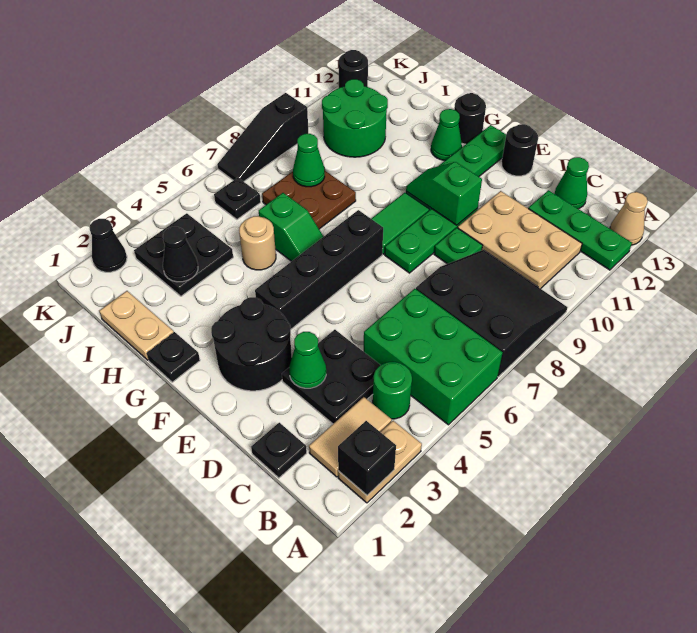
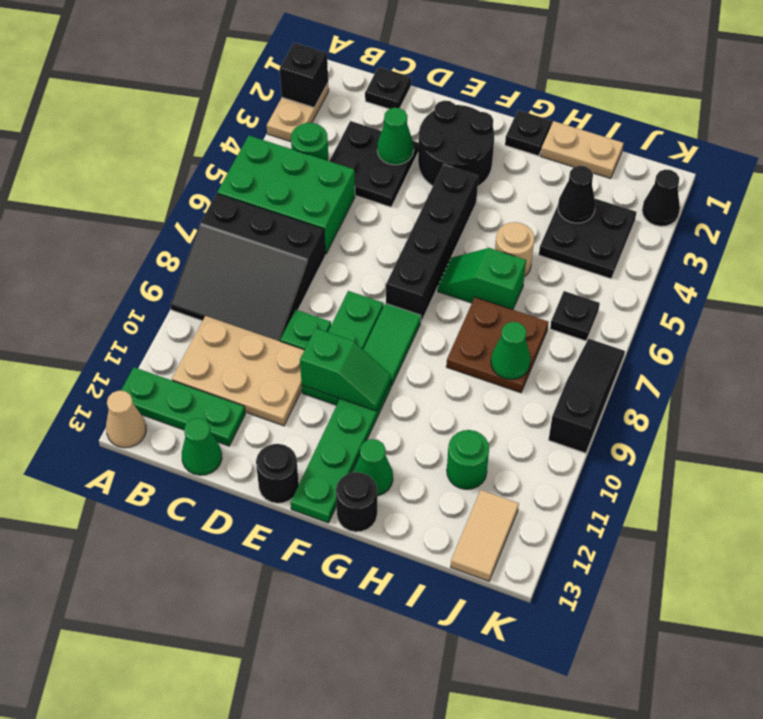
tan 1x2 tile [309,397,392,477] -> tan 1x2 tile moved to [451,490,519,581]
green 2x2 round brick [322,79,388,157] -> green 1x1 round brick [447,430,489,489]
black 1x1 round brick [338,50,368,88] -> none

